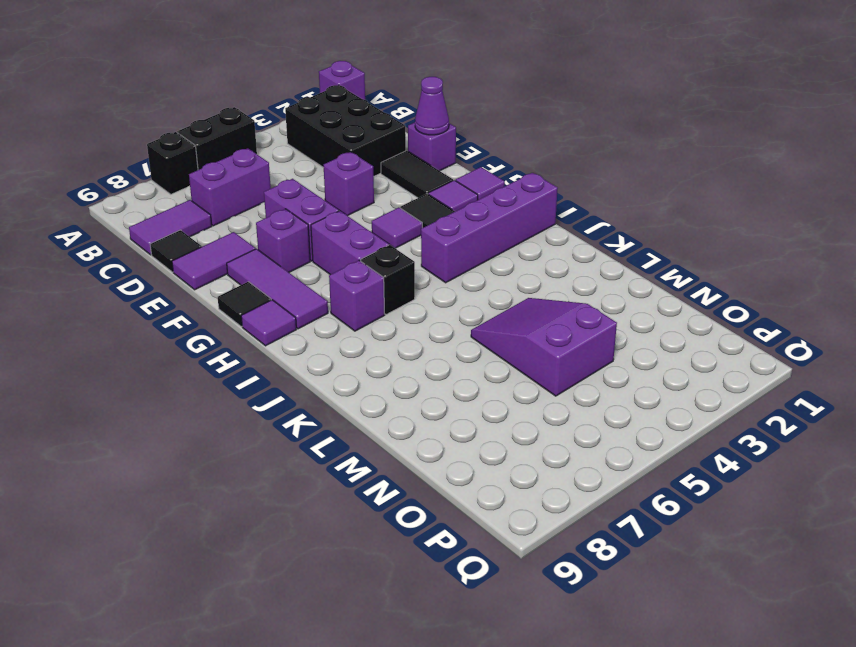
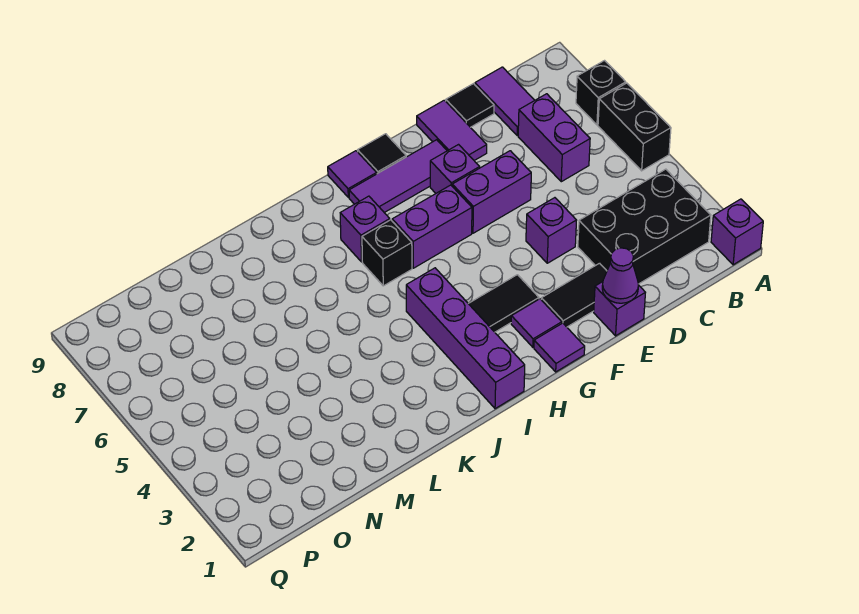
purple 1x1 tile [372,208,422,248] -> none
purple 2x3 slope [471,298,617,396] -> none

